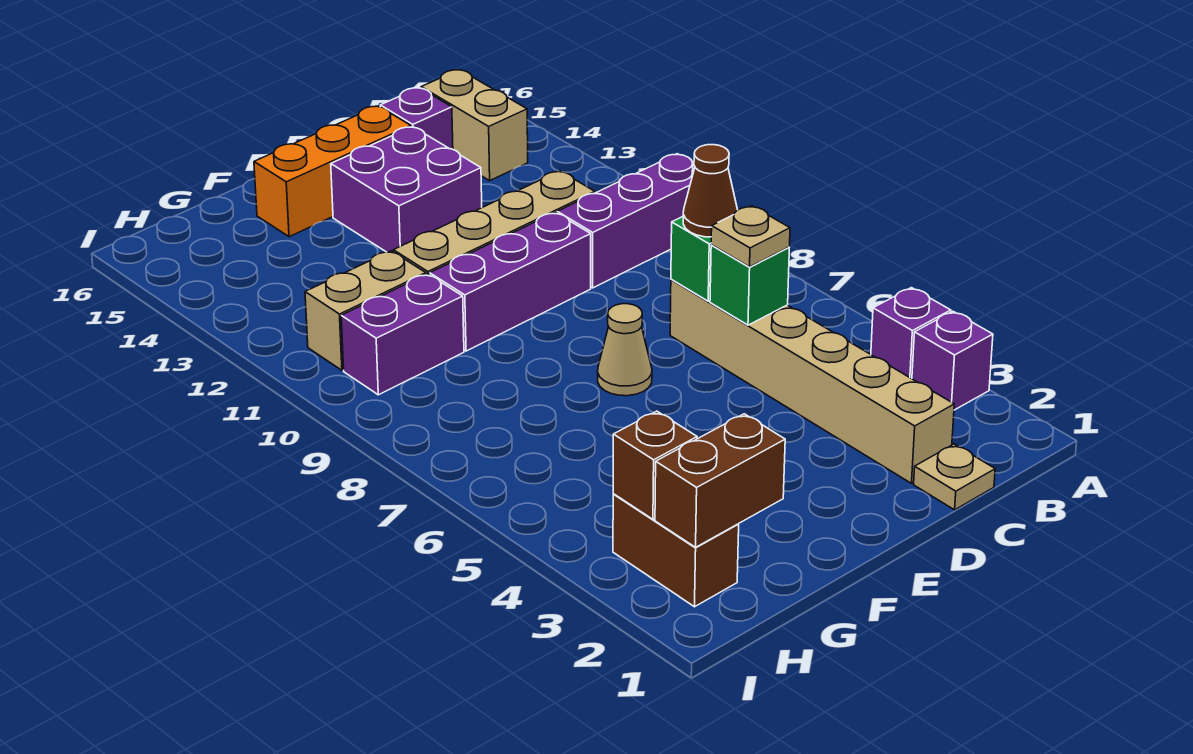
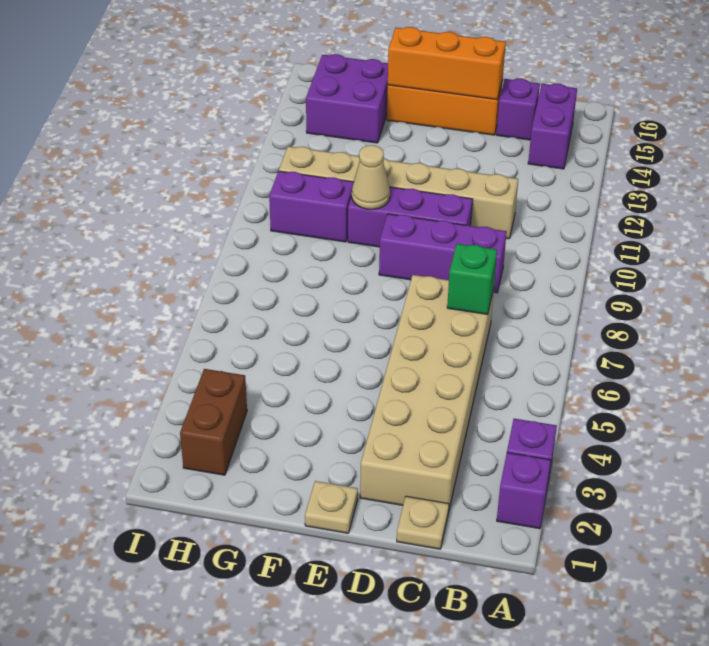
purple 1x1 brick [871,288,951,379] -> purple 1x1 brick moved to [497,453,551,529]
purple 1x3 brick [557,154,695,288] -> purple 1x3 brick moved to [379,214,507,293]
tan 1x2 brick [421,70,528,181] -> purple 1x2 brick [528,84,577,169]
tan 1x6 brick [670,279,954,483] -> tan 2x6 brick [360,275,494,513]
green 1x1 brick [710,245,789,325] -> none
tan 1x1 plate [711,206,790,267] -> tan 1x1 plate moved to [305,481,358,533]
brown 1x1 cone [683,145,737,237] -> none
purple 2x2 brick [331,127,482,252] -> purple 2x2 brick moved to [306,54,388,143]
none -> orange 1x3 brick [388,27,506,100]
tan 1x1 cone [598,304,652,396] -> tan 1x1 cone moved to [352,145,390,209]
brown 1x2 brick [655,414,785,547] -> none
brown 1x1 brick [613,411,697,519] -> none

